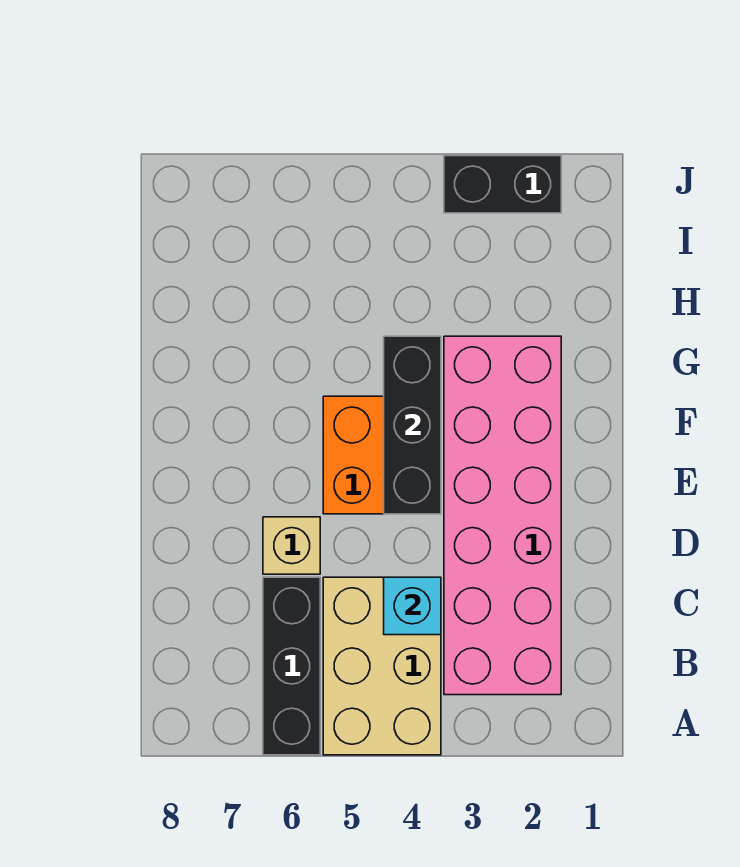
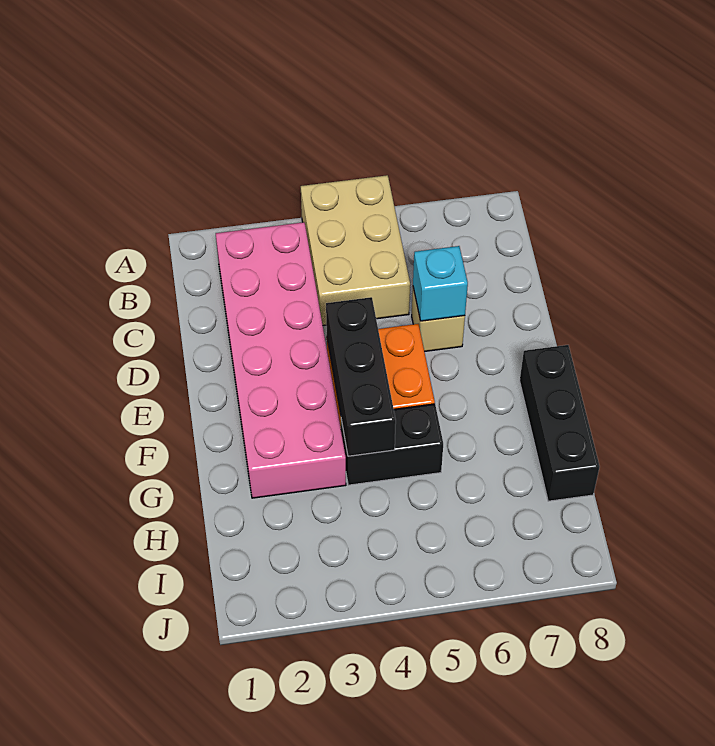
black 1x3 brick [263,577,320,755] -> black 1x3 brick moved to [520,345,600,501]
cyan 1x1 brick [384,577,441,635] -> cyan 1x1 brick moved to [413,246,468,321]
black 1x2 brick [444,156,561,213] -> black 1x2 brick moved to [341,404,443,485]

